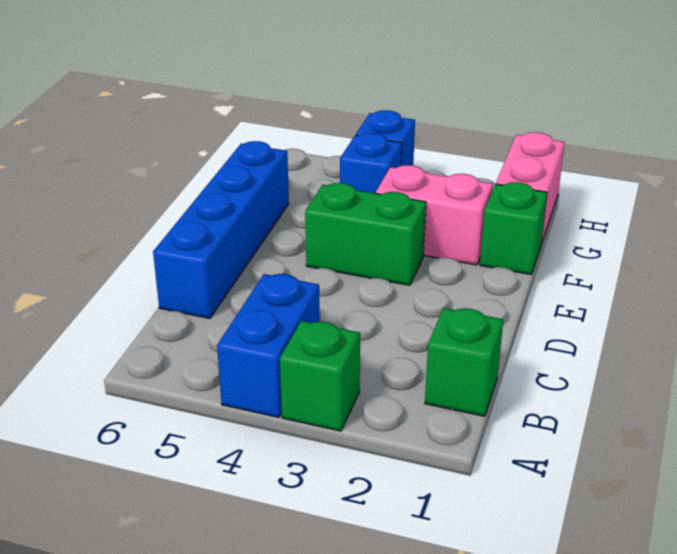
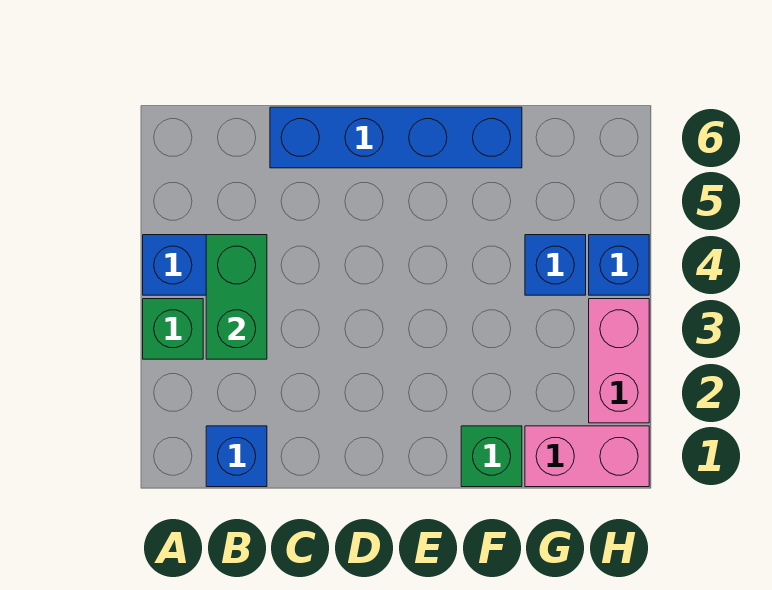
green 1x1 brick [425,308,503,416] -> blue 1x1 brick [206,426,267,487]
green 1x2 brick [305,183,426,285] -> green 1x2 brick moved to [206,235,267,359]
pink 1x2 brick [376,165,493,265] -> pink 1x2 brick moved to [589,299,649,423]

